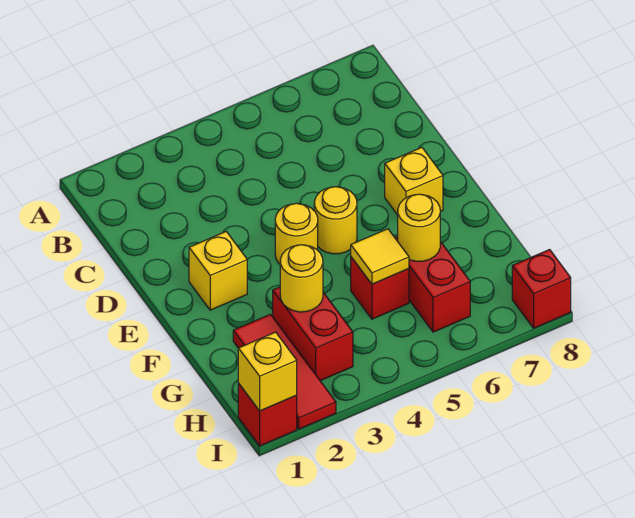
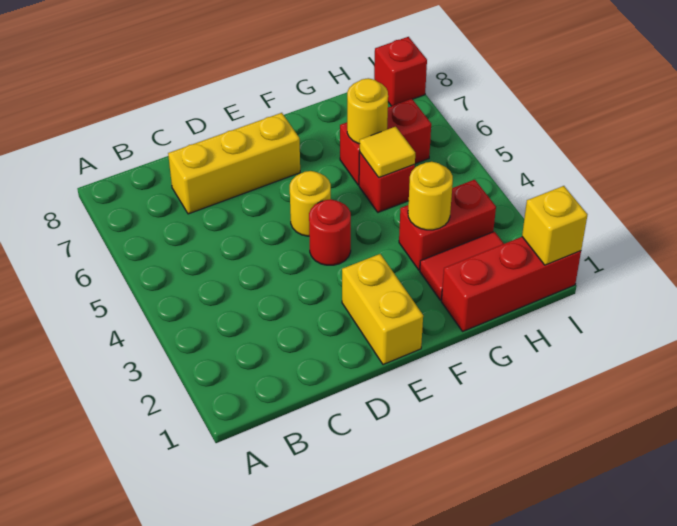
yellow 1x1 brick [189,232,247,310] -> yellow 1x2 brick [342,254,423,365]
yellow 1x1 round brick [275,203,318,264] -> red 1x1 round brick [309,199,351,265]
yellow 1x1 brick [385,147,443,215] -> yellow 1x3 brick [168,113,300,214]
red 1x3 tile [233,314,336,429] -> red 1x2 tile [420,232,504,300]
red 1x1 brick [238,383,297,446] -> red 1x3 brick [441,237,581,331]

